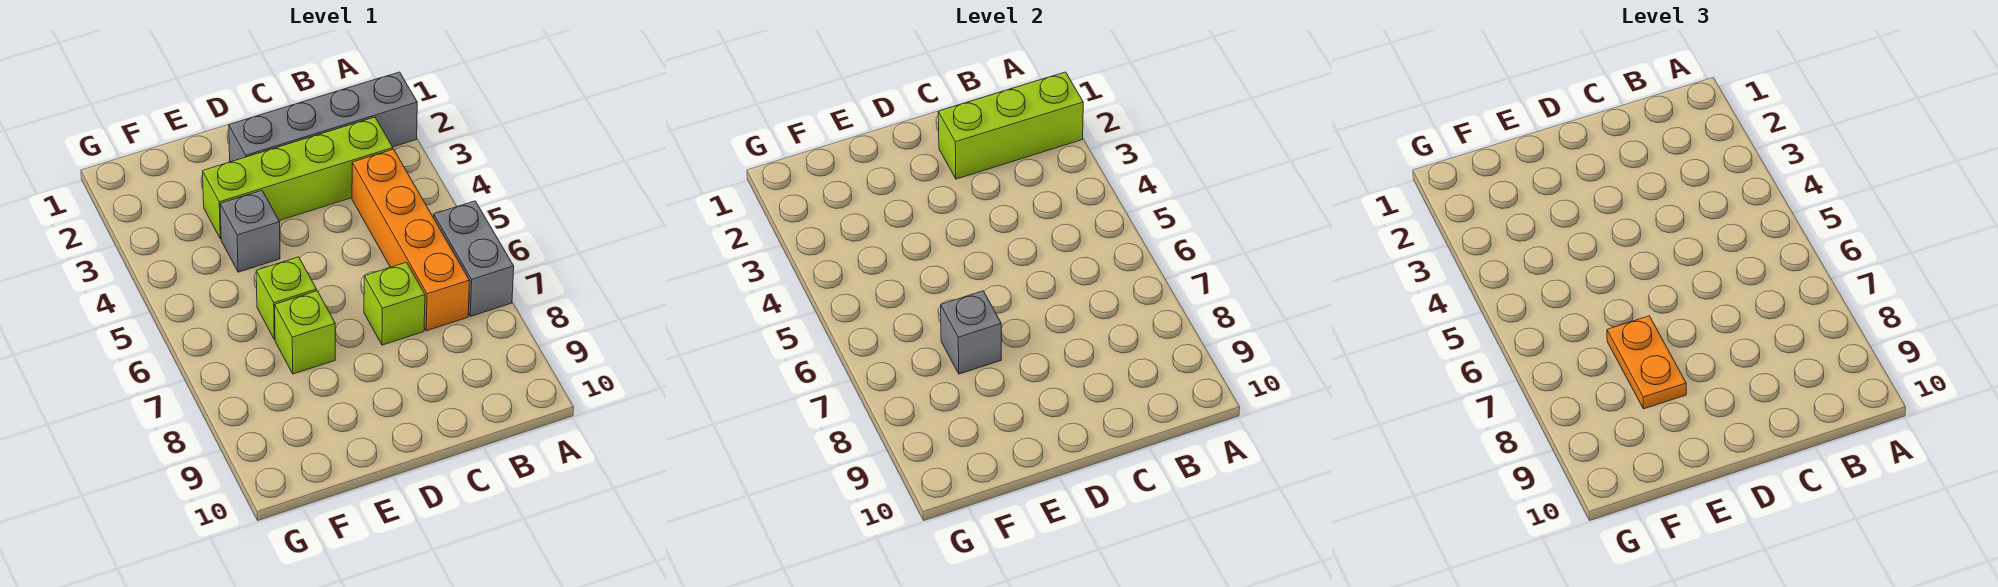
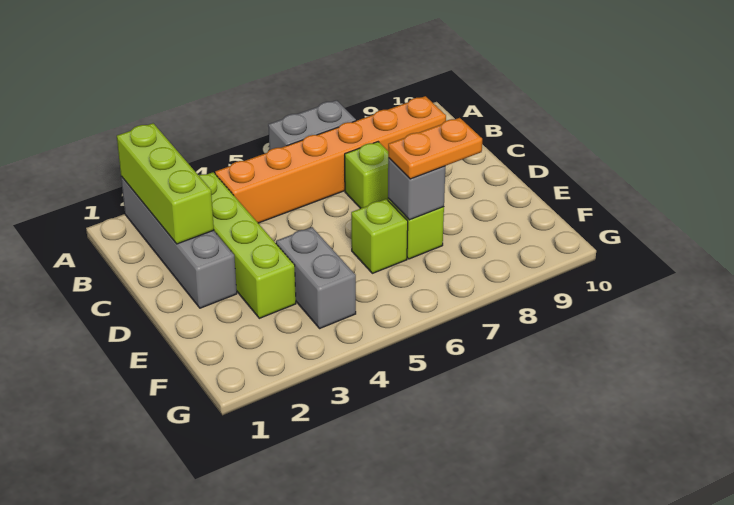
orange 1x4 brick [352,149,469,331] -> orange 1x6 brick [215,96,446,223]
grey 1x1 brick [220,191,280,272] -> grey 1x2 brick [276,227,356,328]

